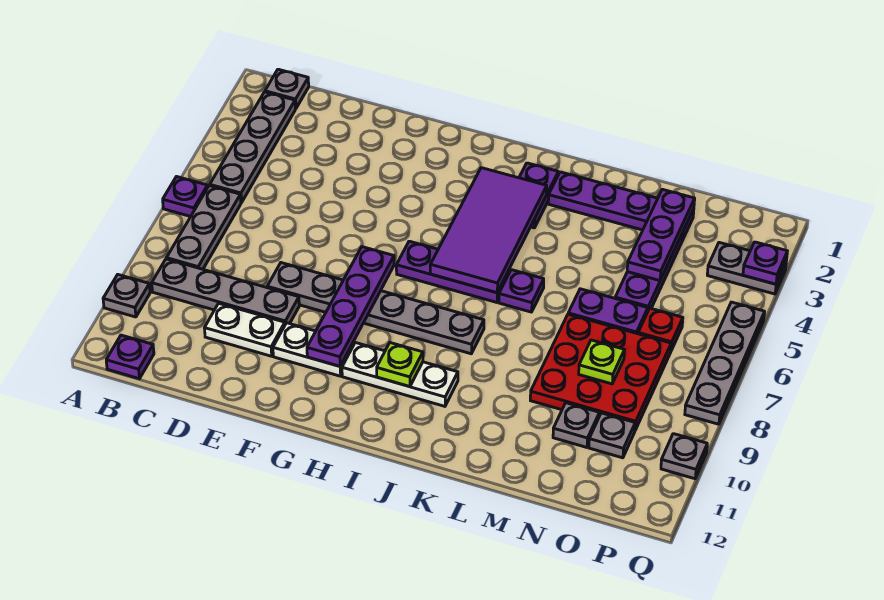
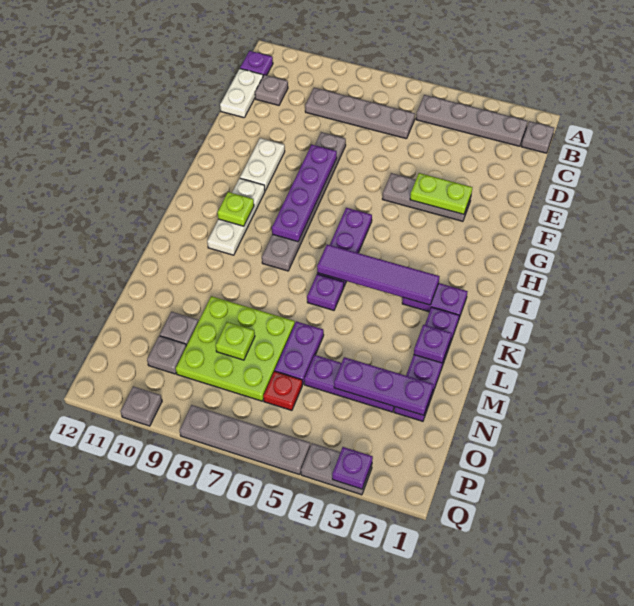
purple 1x1 plate [163,177,208,217] -> purple 1x1 plate moved to [414,325,452,363]
grey 1x1 plate [103,275,150,317] -> grey 1x1 plate moved to [255,75,288,105]
grey 1x3 plate [167,186,241,269] -> grey 1x3 plate moved to [382,173,471,221]
grey 1x4 plate [152,259,299,324] -> grey 1x4 plate turned to [305,88,415,139]
white 1x2 plate [205,303,285,356] -> white 1x2 plate moved to [220,69,263,118]
none -> lime 1x2 plate [410,173,472,214]
purple 1x4 plate [307,247,394,366] -> purple 1x4 plate turned to [272,144,337,242]
purple 2x4 tile [430,168,547,293] -> purple 1x4 tile [317,244,439,305]
red 3x3 plate [530,314,671,430] -> lime 3x3 plate [176,296,295,401]
grey 1x2 plate [707,243,786,294] -> grey 1x2 plate turned to [301,443,372,495]

